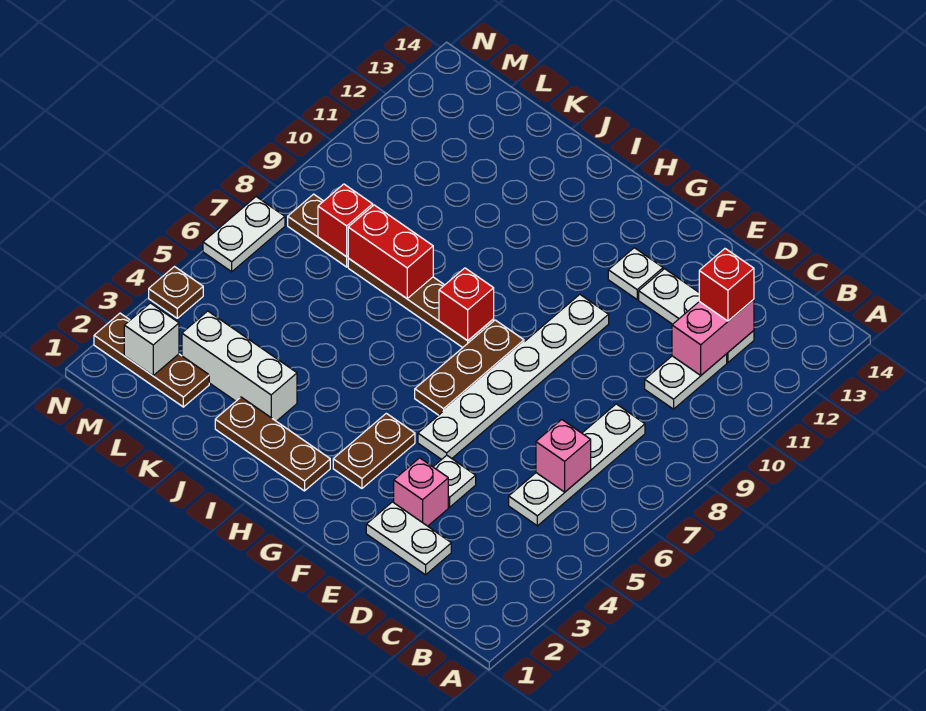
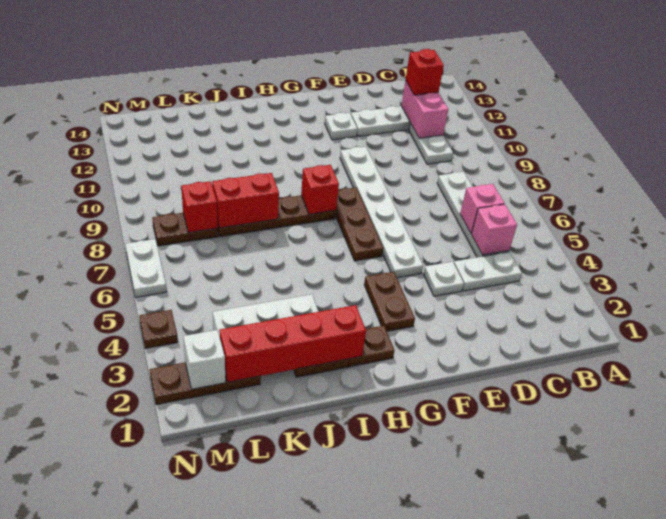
white 1x2 plate [366,502,451,575] -> white 1x2 plate moved to [454,252,522,291]
pink 1x1 brick [394,458,448,526] -> pink 1x1 brick moved to [471,204,517,255]
none -> red 1x4 brick [220,305,366,382]

